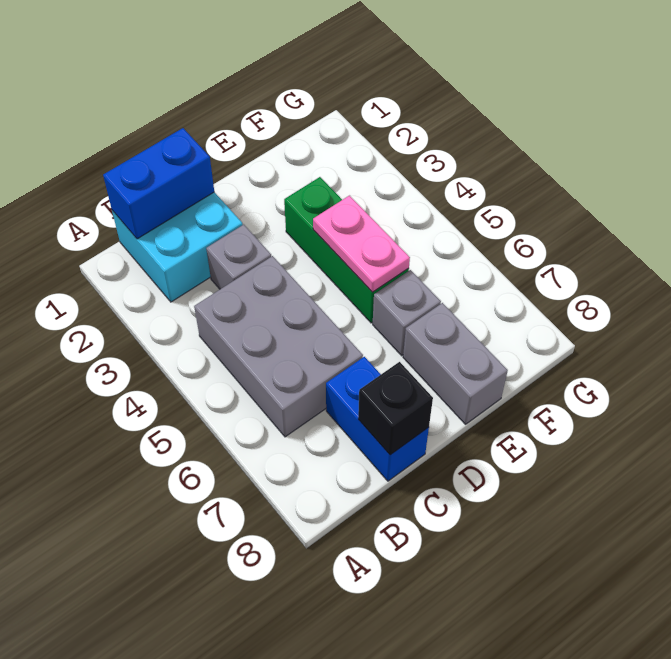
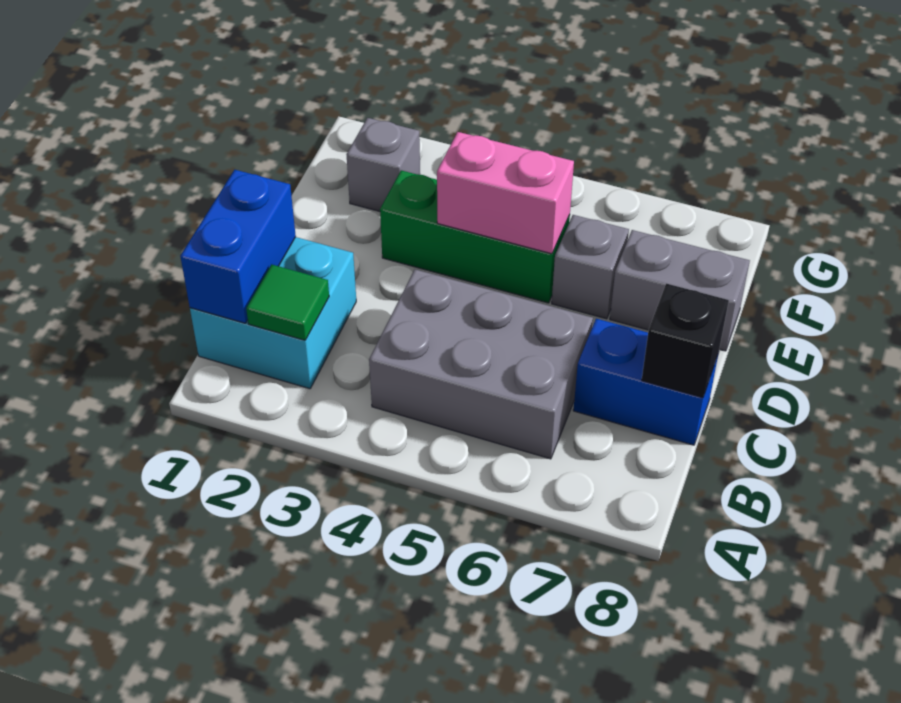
none -> green 1x1 tile [246,264,329,340]
grey 1x1 brick [206,225,271,289] -> grey 1x1 brick moved to [346,118,420,211]
pink 1x2 plate [313,196,410,292] -> pink 1x2 brick [437,132,574,254]

